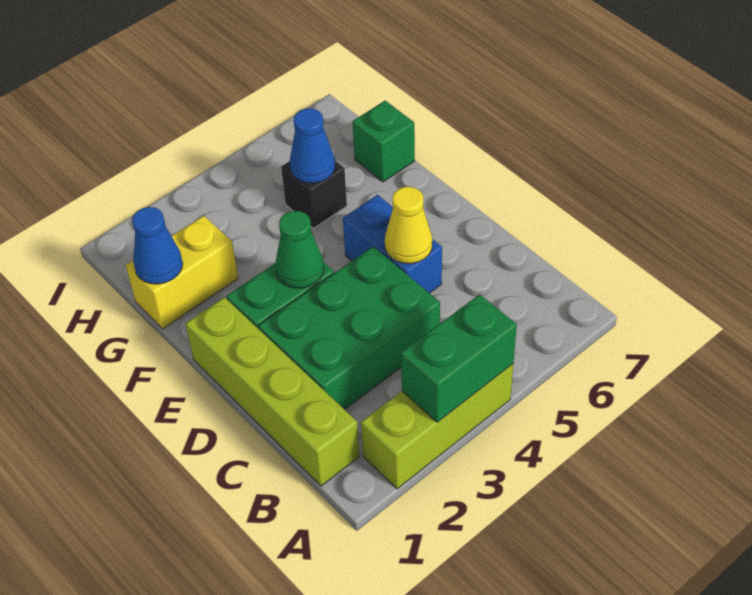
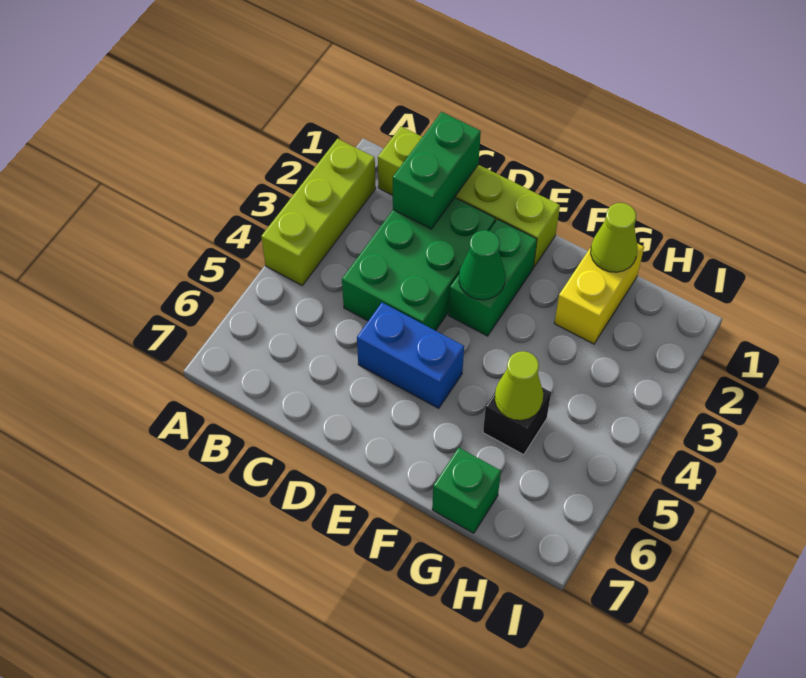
green 1x2 brick [401,294,517,422] -> green 1x2 brick moved to [393,112,481,229]
yellow 1x1 cone [385,187,432,264] -> none
blue 1x1 cone [132,207,183,284] -> lime 1x1 cone [591,203,637,272]
blue 1x1 cone [290,108,335,183] -> lime 1x1 cone [495,351,543,420]

